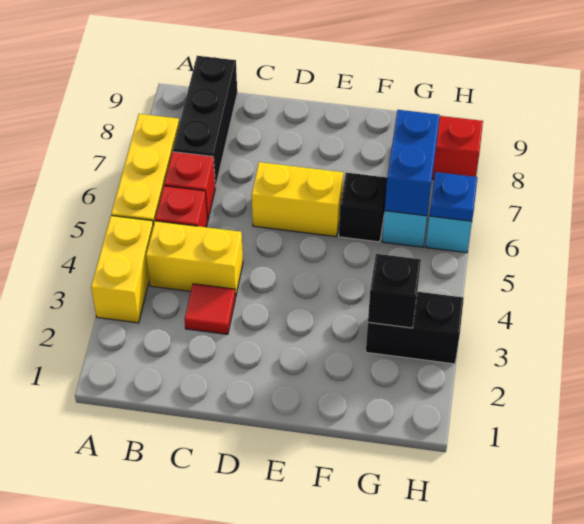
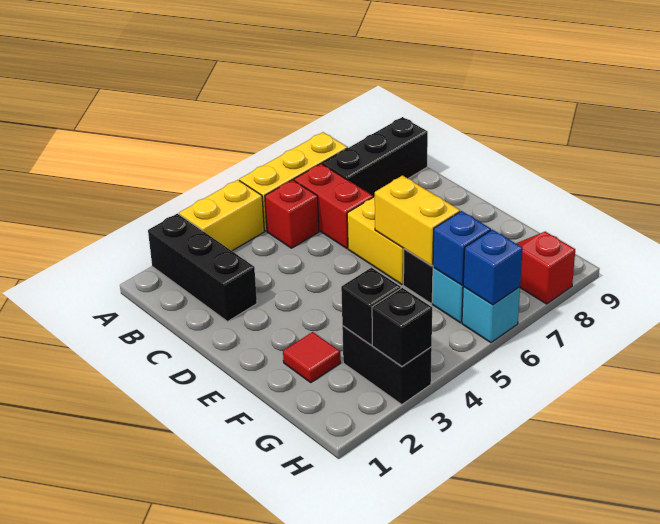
none -> black 1x3 brick [148,214,257,322]
yellow 1x2 brick [146,221,243,297] -> yellow 1x2 brick moved to [375,176,460,266]
red 1x1 brick [164,152,215,220] -> red 1x2 brick [294,164,373,248]
red 1x1 tile [184,284,235,334] -> red 1x1 tile moved to [283,332,340,382]
blue 1x2 brick [385,110,440,216] -> blue 1x1 brick [433,211,491,285]
none -> black 1x1 brick [372,288,432,366]
blue 1x1 plate [429,172,477,221] -> blue 1x1 brick [463,230,523,305]

